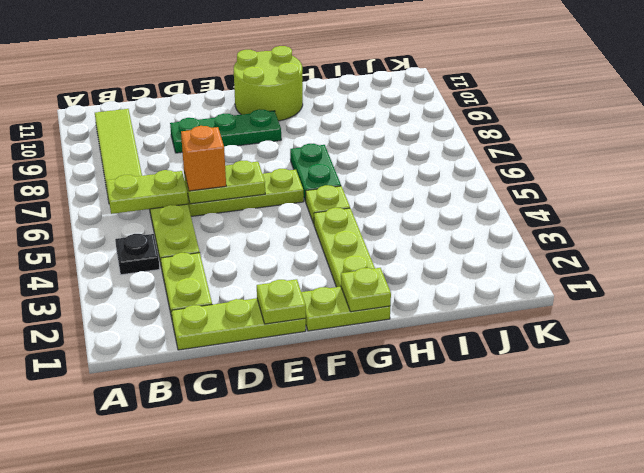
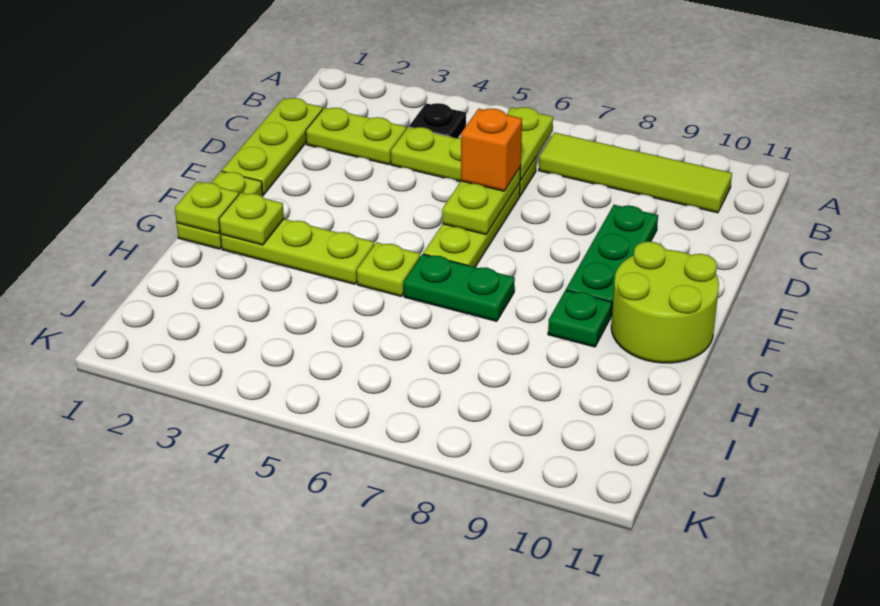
lime 1x1 plate [257,279,306,324] -> lime 1x1 plate moved to [219,193,284,245]
none -> green 1x1 plate [548,290,612,347]

